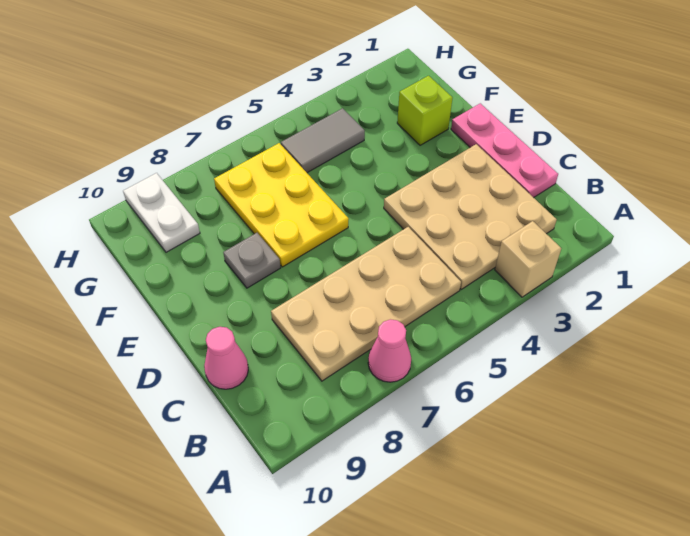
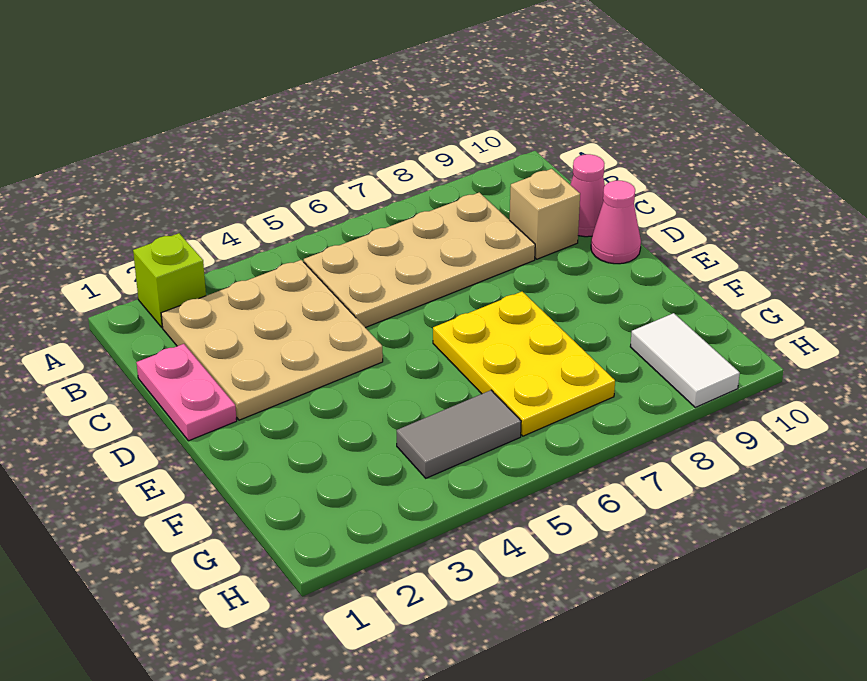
tan 1x1 brick [495,221,561,297] -> tan 1x1 brick moved to [510,169,580,259]
pink 1x1 cone [368,319,411,382] -> pink 1x1 cone moved to [591,181,641,264]
pink 1x3 plate [451,103,558,198] -> pink 1x2 plate [136,344,237,441]
grey 1x1 plate [223,233,281,288] -> none
lime 1x1 brick [397,76,452,145] -> lime 1x1 brick moved to [133,233,206,327]
white 1x2 plate [123,173,200,252] -> white 1x2 tile [630,313,740,407]

